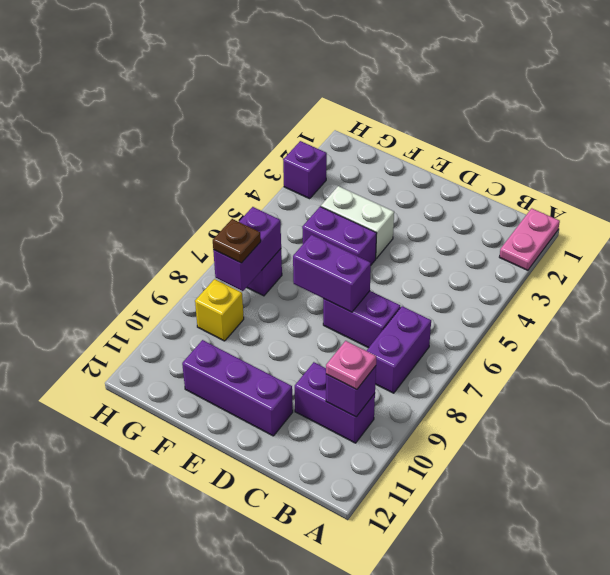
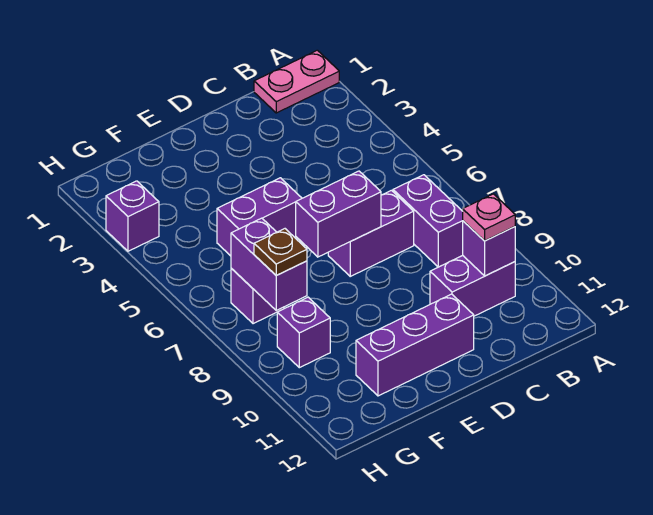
pink 1x2 plate [500,208,560,270] -> pink 1x2 plate turned to [254,50,339,113]
white 1x2 brick [321,186,394,258] -> none
yellow 1x1 brick [195,279,244,341] -> purple 1x1 brick [277,297,330,368]

